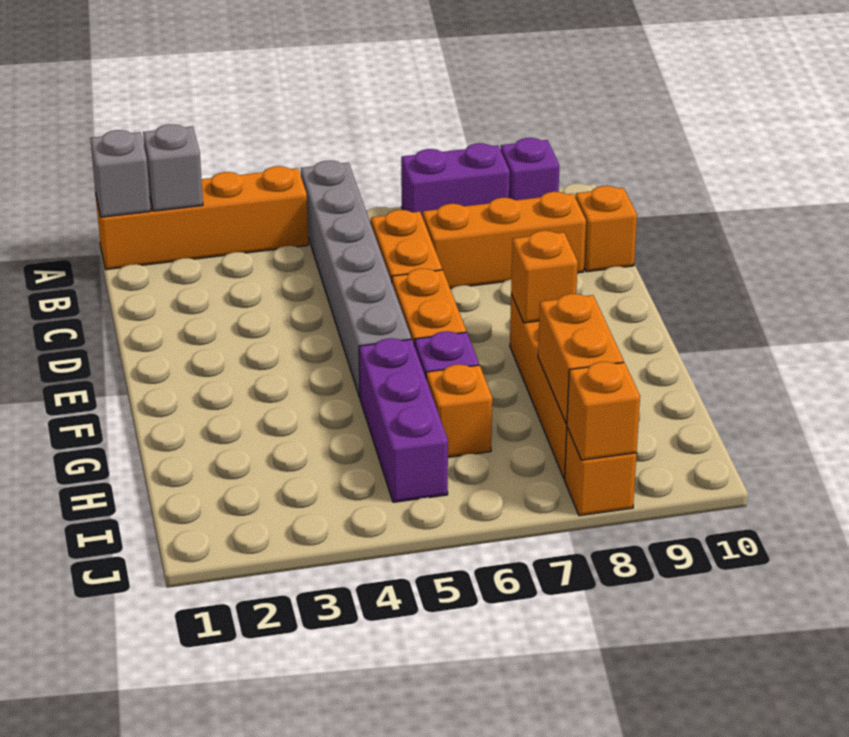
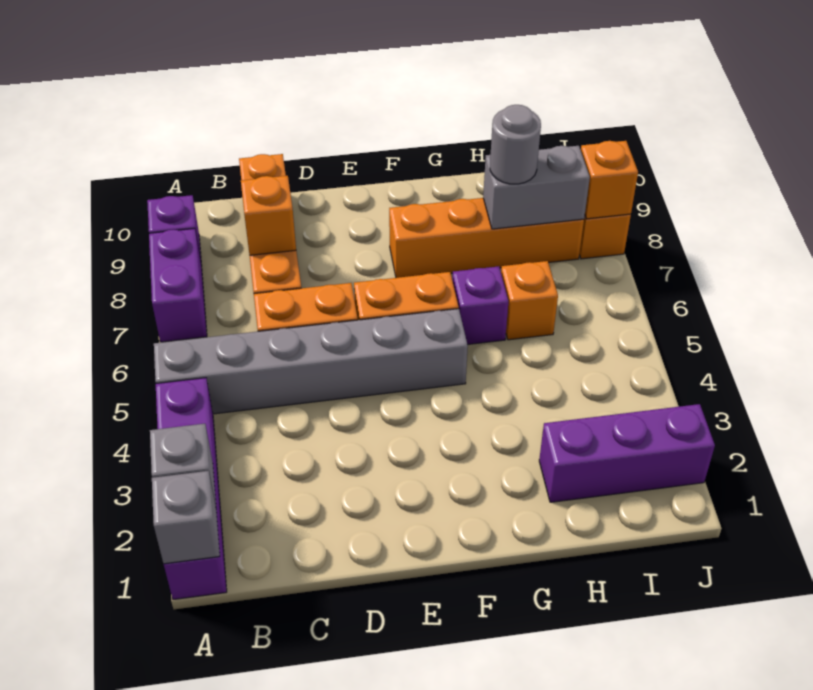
orange 1x4 brick [95,166,308,270] -> purple 1x4 brick [156,378,227,600]
orange 1x1 brick [511,231,578,323] -> orange 1x1 brick moved to [241,176,296,255]
purple 1x3 brick [359,338,448,502] -> purple 1x3 brick moved to [539,404,715,502]
orange 1x2 brick [538,294,624,424] -> grey 1x2 brick [483,146,590,229]
none -> grey 1x1 round brick [490,105,541,184]

